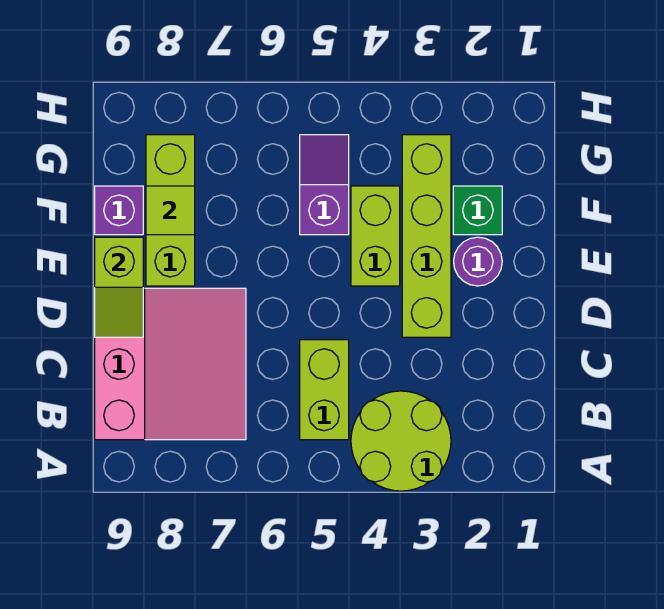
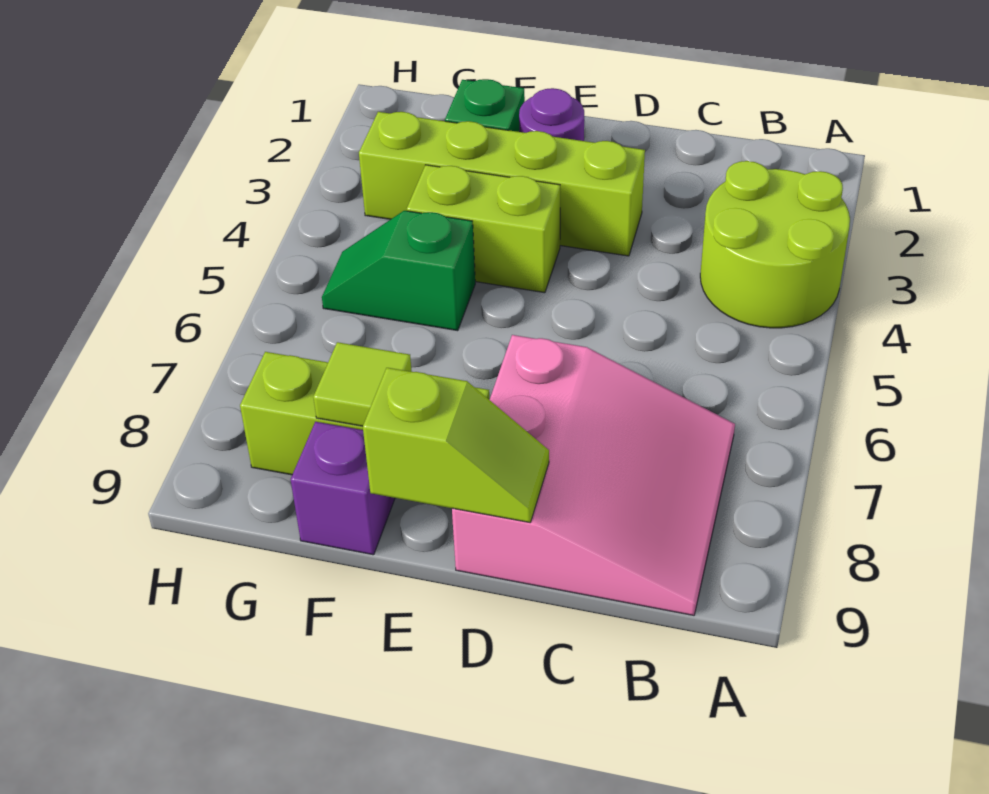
lime 1x2 brick [300,340,349,440] -> none
pink 3x3 slope [95,288,246,440] -> pink 3x3 slope turned to [452,335,735,615]
purple 1x2 slope [300,135,349,235] -> green 1x2 slope [322,211,475,331]

